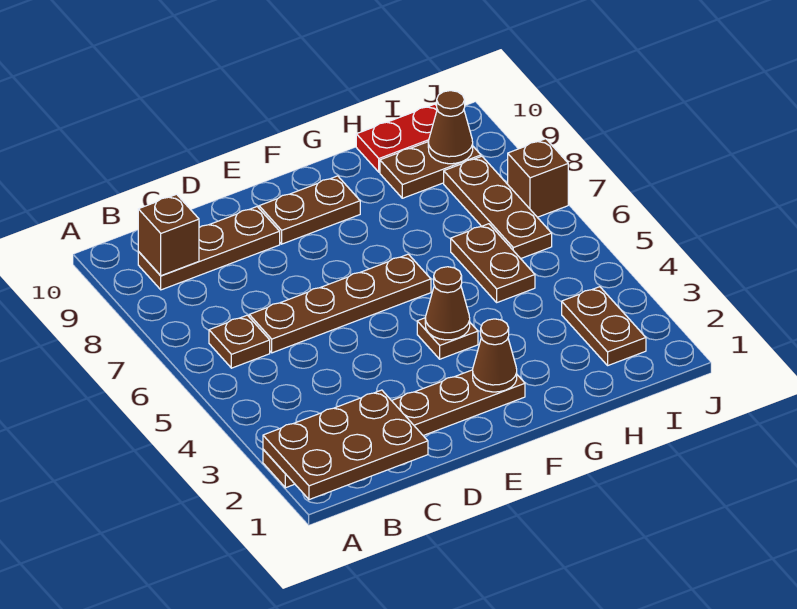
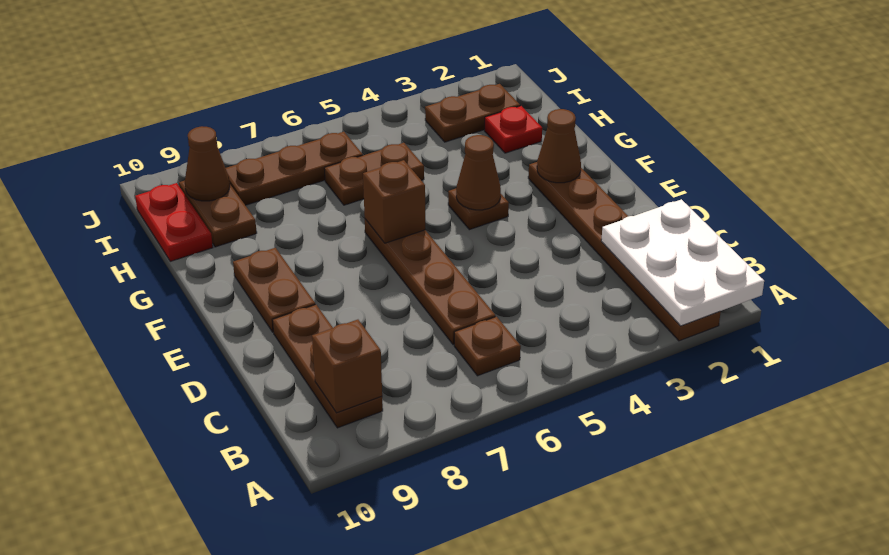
brown 2x3 plate [263,390,428,500] -> white 2x3 plate [601,199,764,326]
none -> red 1x1 plate [484,106,542,153]
brown 1x1 brick [508,139,568,217] -> brown 1x1 brick moved to [363,160,425,243]

